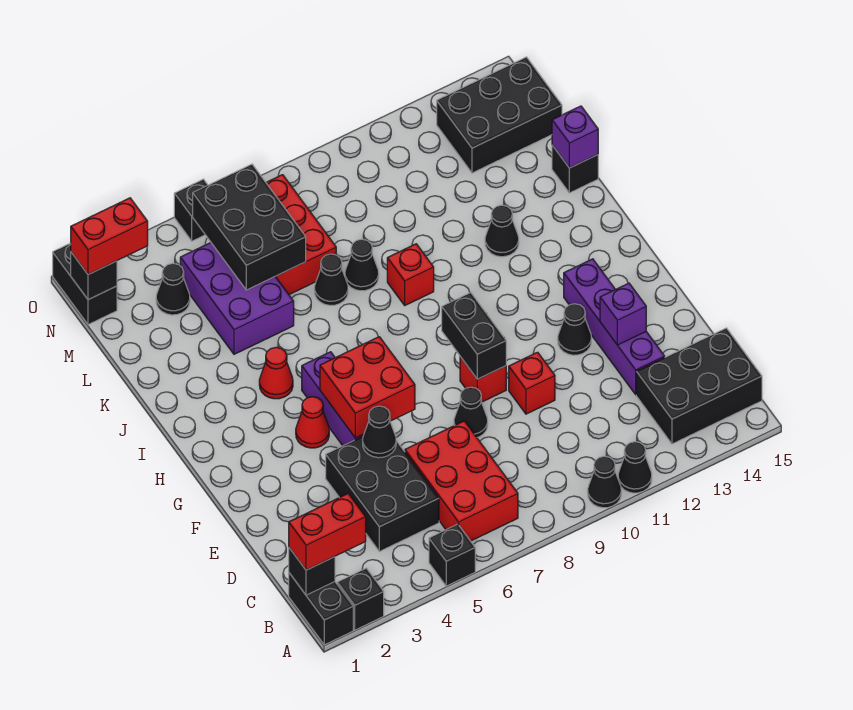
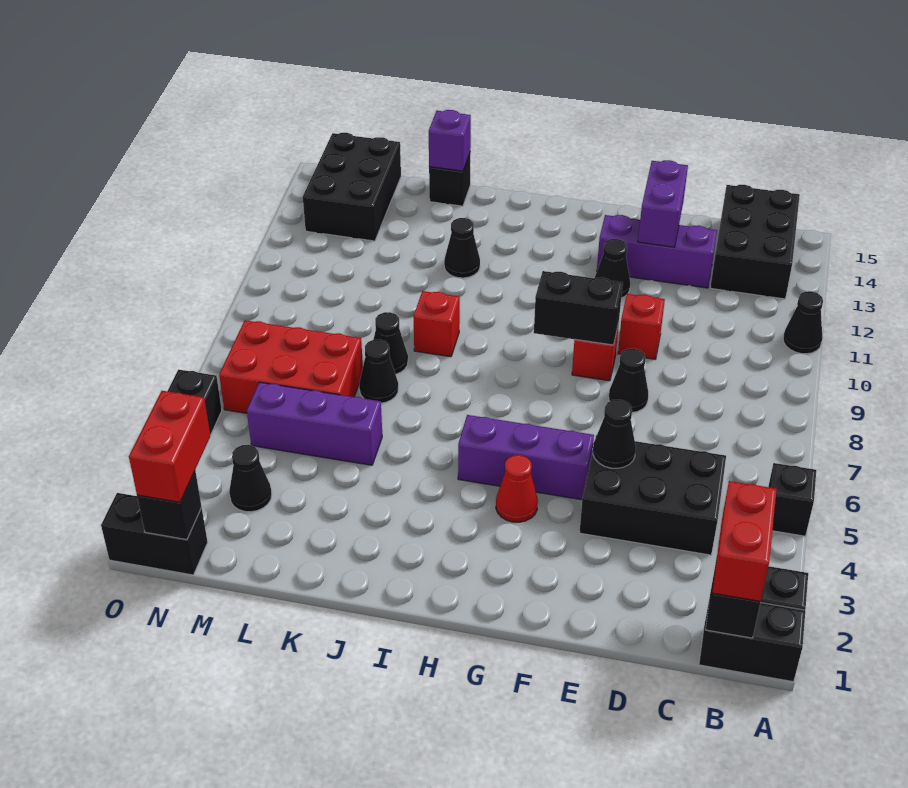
black 1x1 cone [588,456,621,508] -> none
red 2x3 brick [405,421,518,541] -> none
purple 1x4 brick [564,259,665,395] -> purple 1x3 brick [597,215,717,288]
purple 1x1 brick [600,283,646,345] -> purple 1x2 brick [638,160,688,247]
red 2x2 brick [320,337,415,438] -> none
red 1x1 cone [259,347,293,399] -> none
purple 2x3 brick [180,243,294,354] -> purple 1x3 brick [247,382,382,465]
black 2x3 brick [193,164,306,290] -> none

